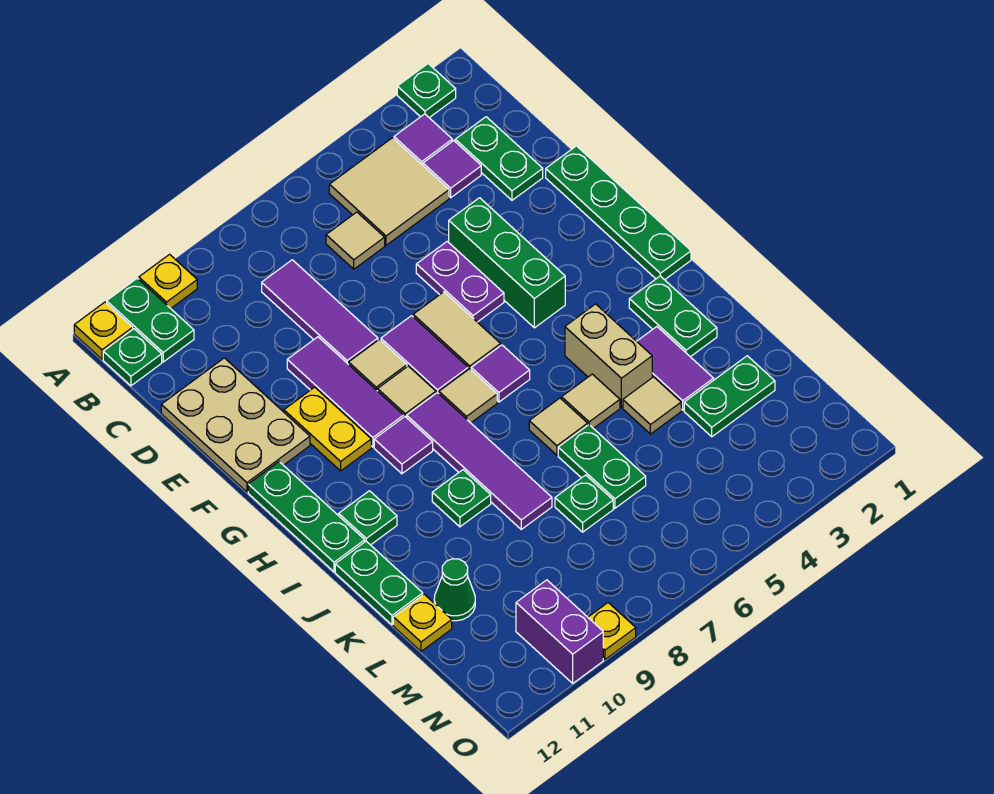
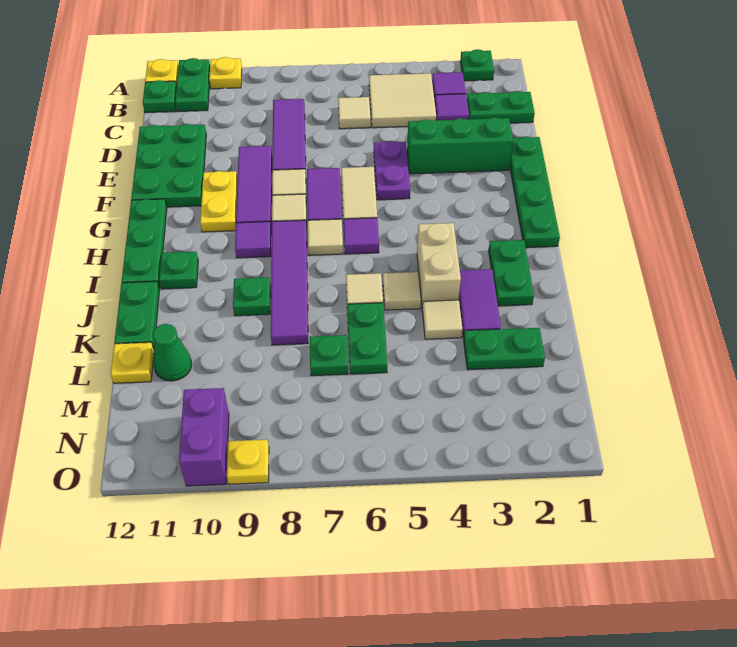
green 1x2 plate [455,117,543,200] -> green 1x2 plate turned to [467,91,535,123]
tan 2x3 plate [161,358,310,492] -> green 2x3 plate [131,124,206,207]
green 1x3 brick [449,198,565,328] -> green 1x3 brick turned to [407,117,513,174]

